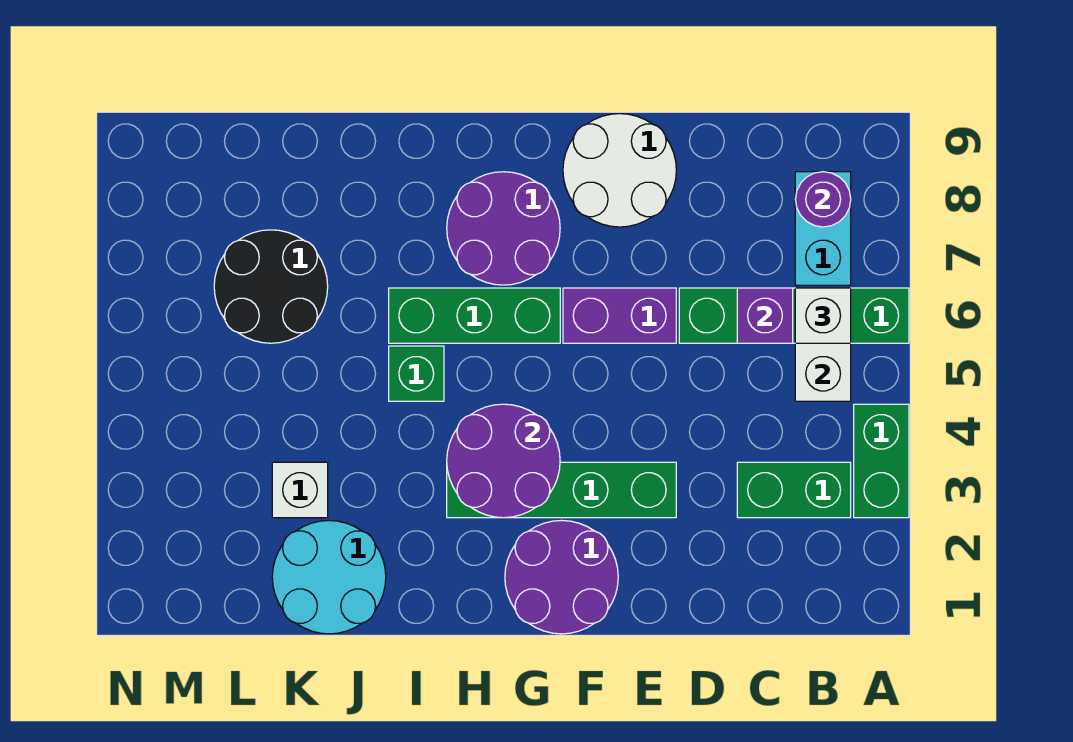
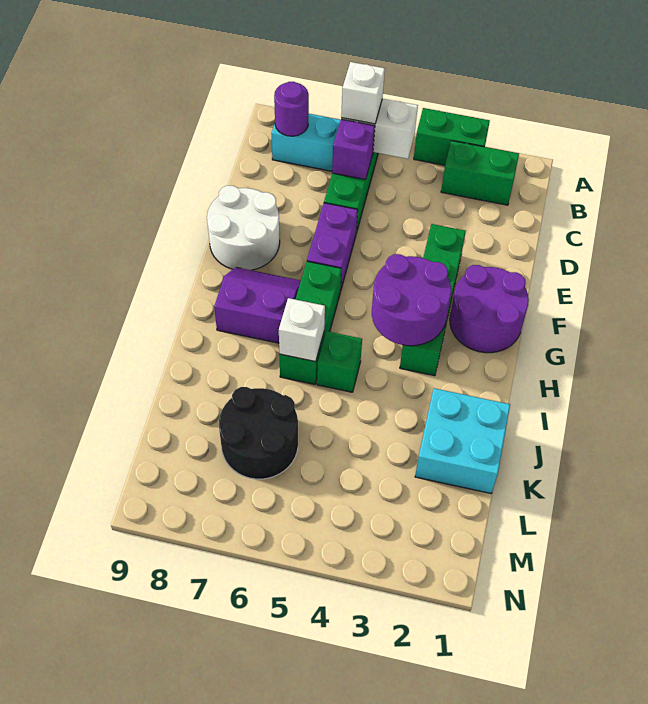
green 1x2 brick [737,462,851,518] -> green 1x2 brick turned to [441,141,519,205]
purple 2x2 round brick [447,172,560,285] -> purple 2x2 slope [214,267,301,343]
cyan 2x2 round brick [272,520,386,634] -> cyan 2x2 brick [415,388,510,493]
white 1x1 brick [272,462,328,518] -> white 1x1 brick moved to [279,298,325,362]

